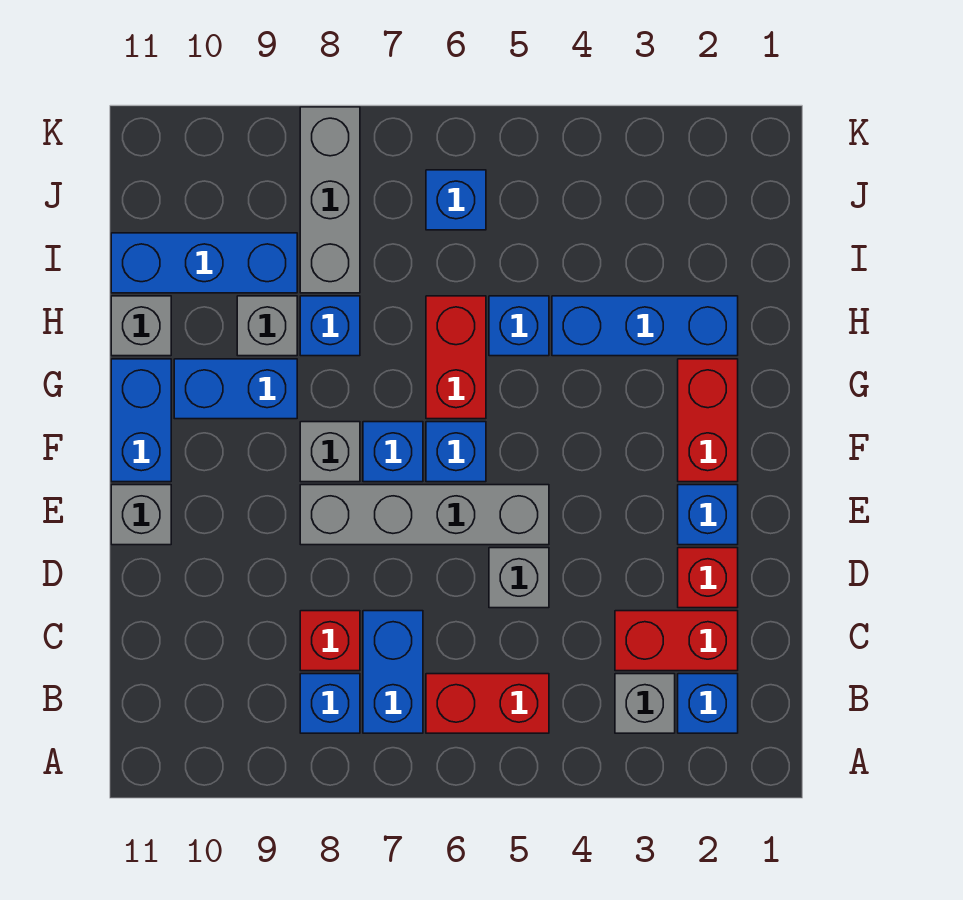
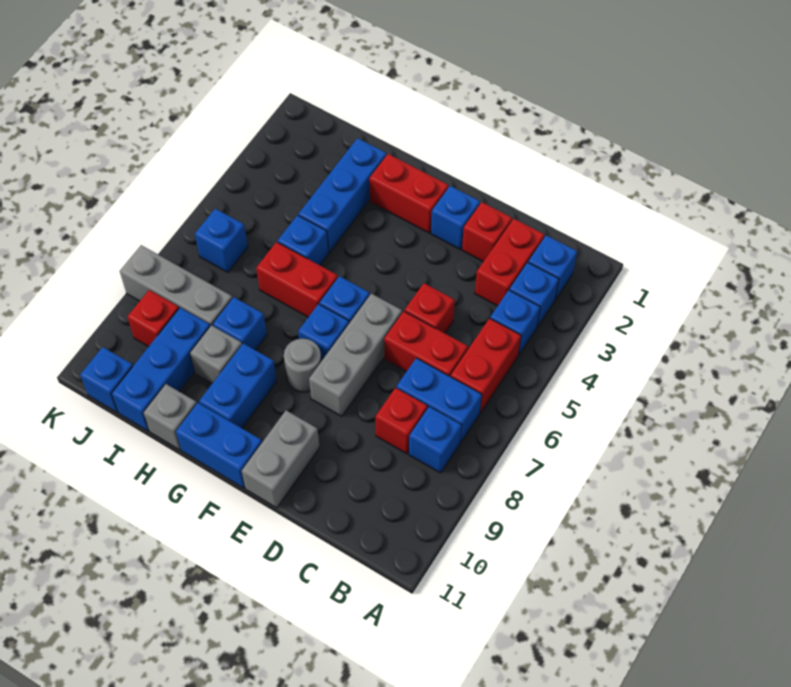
grey 1x1 brick [615,674,675,733] -> blue 1x1 brick [509,263,559,327]
none -> blue 1x1 brick [490,290,540,355]
none -> red 1x2 brick [384,311,468,377]
grey 1x1 brick [489,548,549,608] -> red 1x1 brick [405,283,455,333]
grey 1x4 brick [300,485,549,545] -> grey 1x3 brick [309,293,402,416]
grey 1x1 brick [111,485,171,545] -> grey 1x2 brick [242,410,320,508]
grey 1x1 brick [300,422,360,482] -> grey 1x1 round brick [284,339,321,392]
none -> red 1x1 brick [127,290,179,347]
none -> blue 1x1 brick [80,347,133,413]

